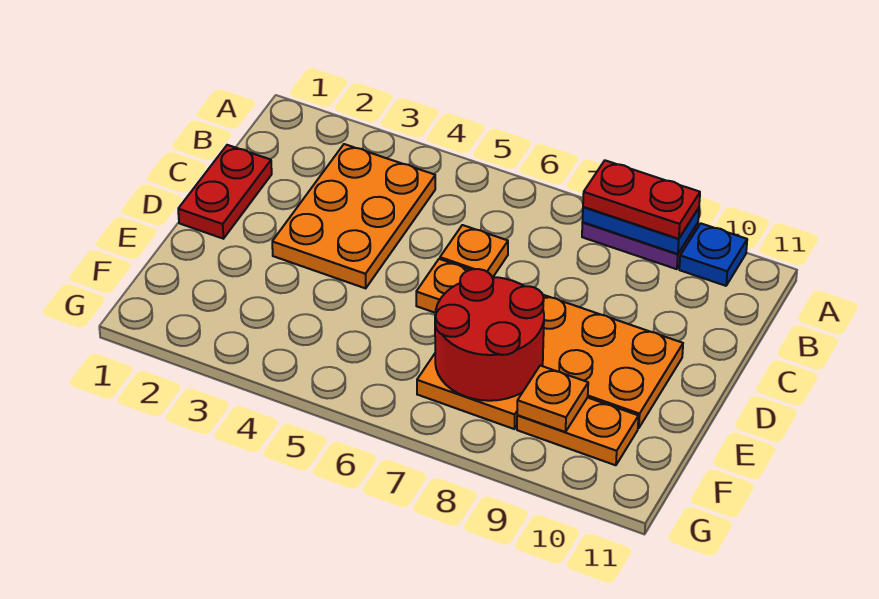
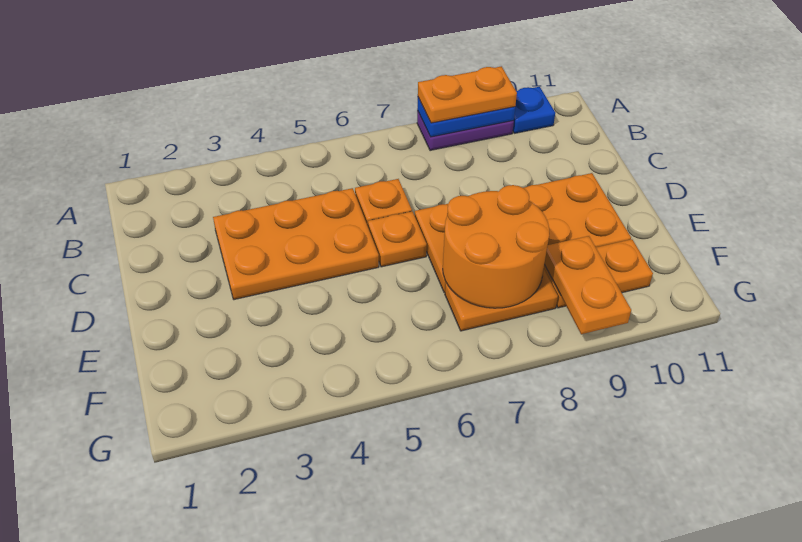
red 1x2 plate [583,160,700,239] -> orange 1x2 plate [418,66,517,123]
orange 2x3 plate [272,144,435,288] -> orange 2x3 plate turned to [213,188,379,300]
red 1x2 plate [178,145,272,239] -> none
red 2x2 round brick [435,269,544,401] -> orange 2x2 round brick [443,185,549,308]
orange 1x1 plate [517,366,588,432] -> orange 1x2 plate [544,236,631,334]

